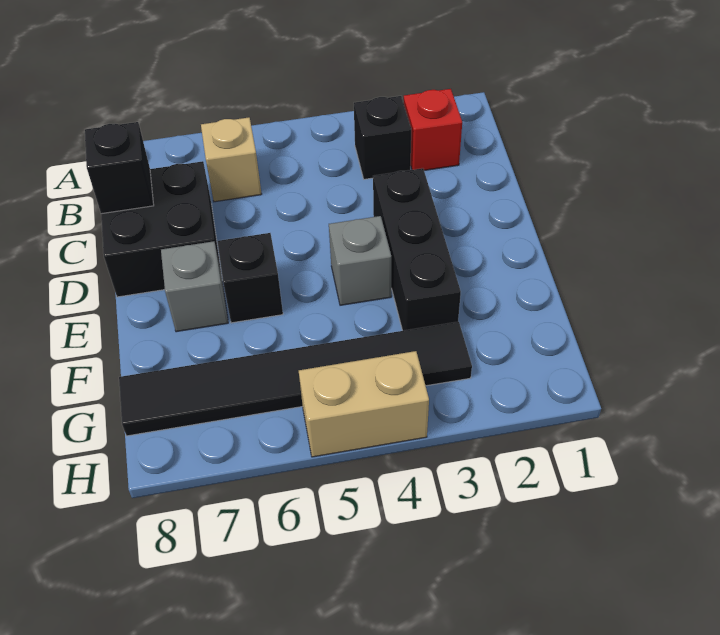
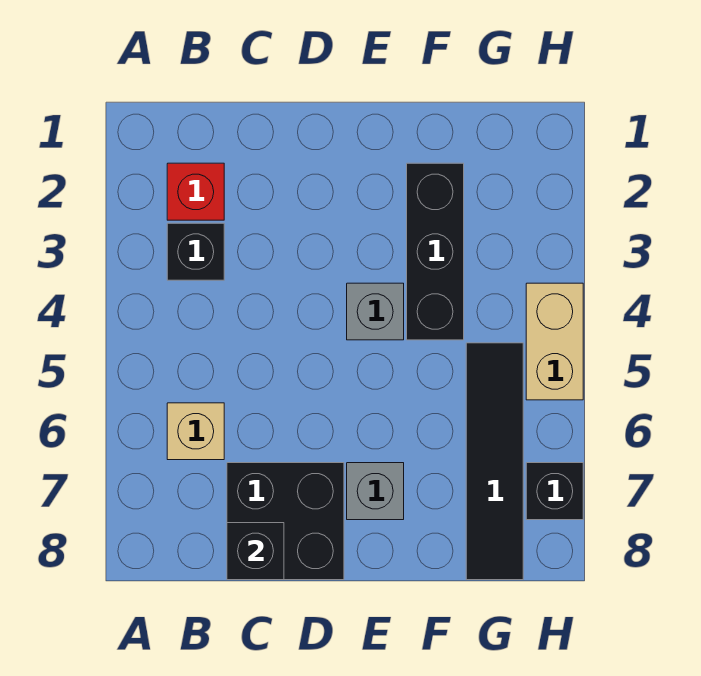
black 1x3 brick [373,168,461,331] -> black 1x3 brick turned to [407,163,464,340]
black 1x1 brick [217,233,283,323] -> black 1x1 brick moved to [526,463,583,520]
black 1x6 tile [119,322,472,436] -> black 1x4 tile [466,343,523,580]

